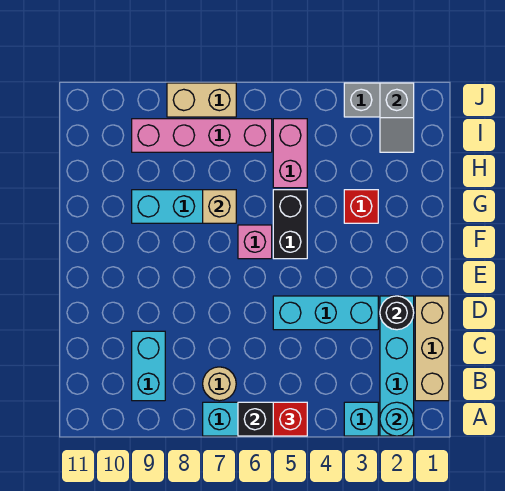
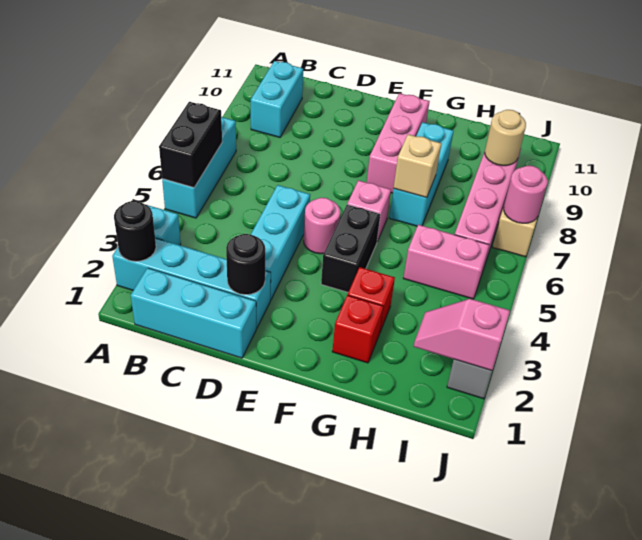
cyan 1x1 round brick [380,402,414,436] -> black 1x1 round brick [114,201,156,261]
red 1x1 brick [273,402,307,436] -> red 1x1 brick moved to [332,295,383,363]
tan 1x3 brick [415,296,449,401] -> cyan 1x3 brick [131,268,256,358]
tan 1x1 round brick [203,367,236,401] -> tan 1x1 round brick moved to [485,110,526,166]
cyan 1x2 brick [132,331,165,401] -> cyan 1x2 brick turned to [251,61,303,137]
none -> pink 1x1 round brick [304,198,340,254]
black 1x2 brick [273,190,307,259] -> black 1x2 brick turned to [321,205,380,292]
none -> pink 1x3 brick [367,93,430,193]
grey 1x2 slope [380,83,414,152] -> pink 1x2 slope [414,299,510,371]
none -> pink 1x1 round brick [504,166,548,223]

